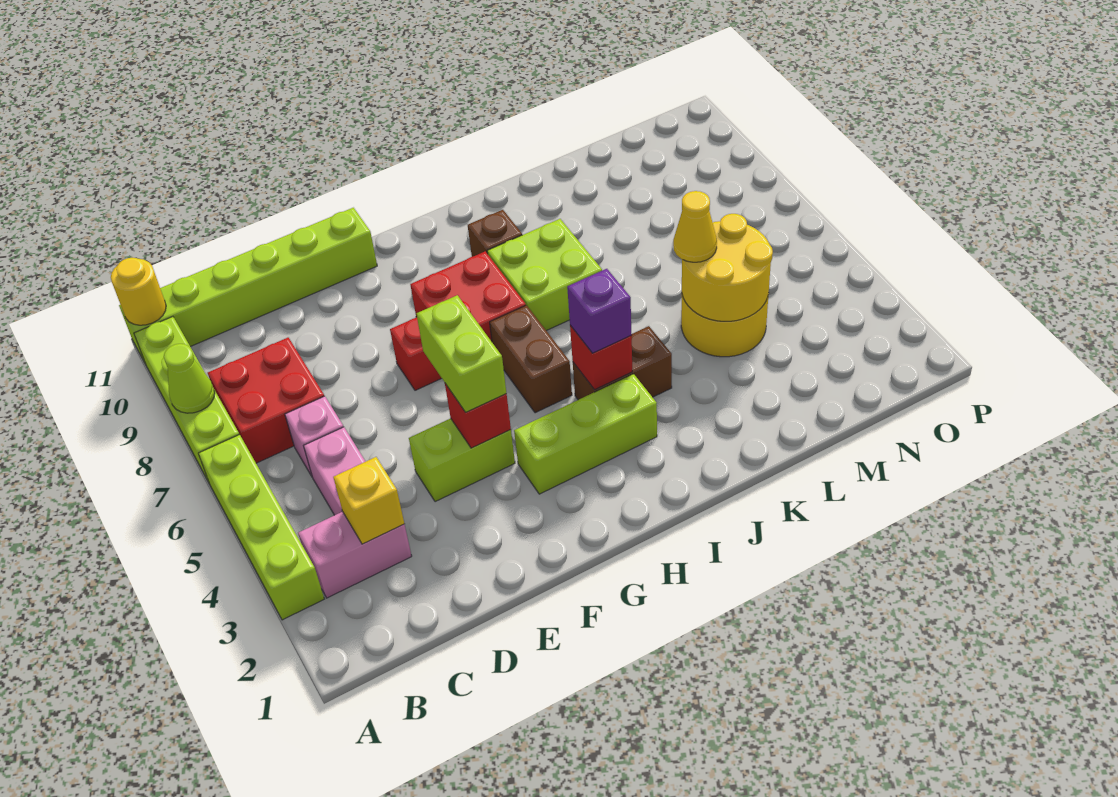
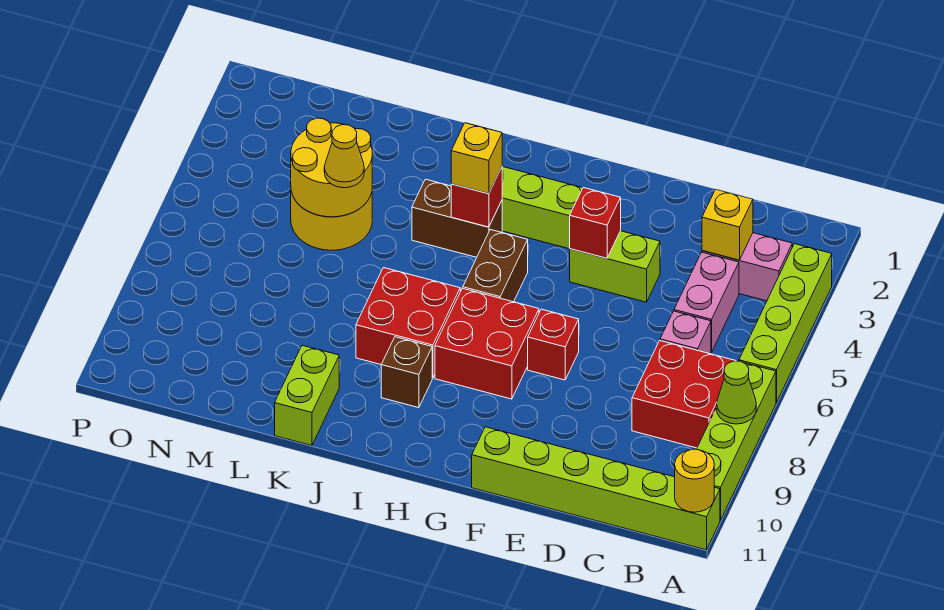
lime 1x2 brick [416,295,506,412] -> lime 1x2 brick moved to [275,345,339,446]
purple 1x1 brick [567,269,631,353] -> yellow 1x1 brick [451,123,502,194]
lime 2x2 brick [487,219,602,331] -> red 2x2 brick [356,268,460,378]

